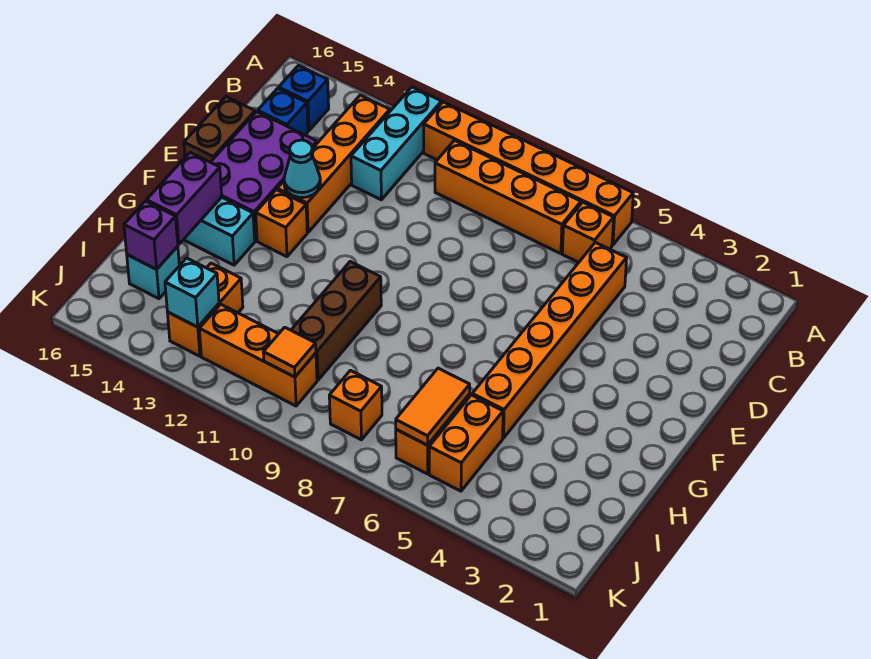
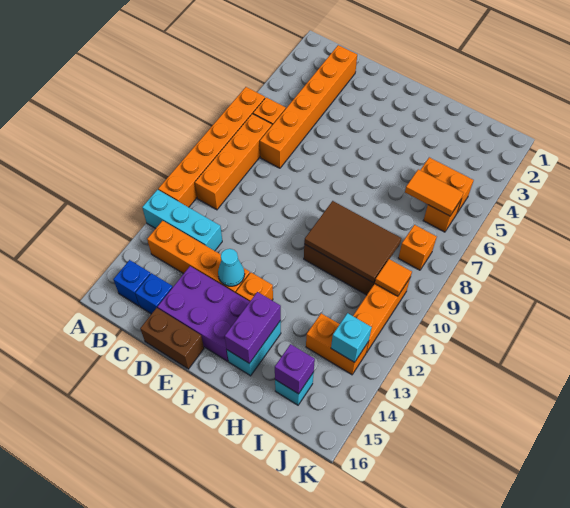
orange 1x6 brick [472,242,627,438] -> orange 1x6 brick turned to [260,45,357,168]
none -> brown 2x3 tile [304,201,401,283]
purple 1x2 brick [147,153,222,244] -> purple 1x2 brick turned to [225,292,281,363]

